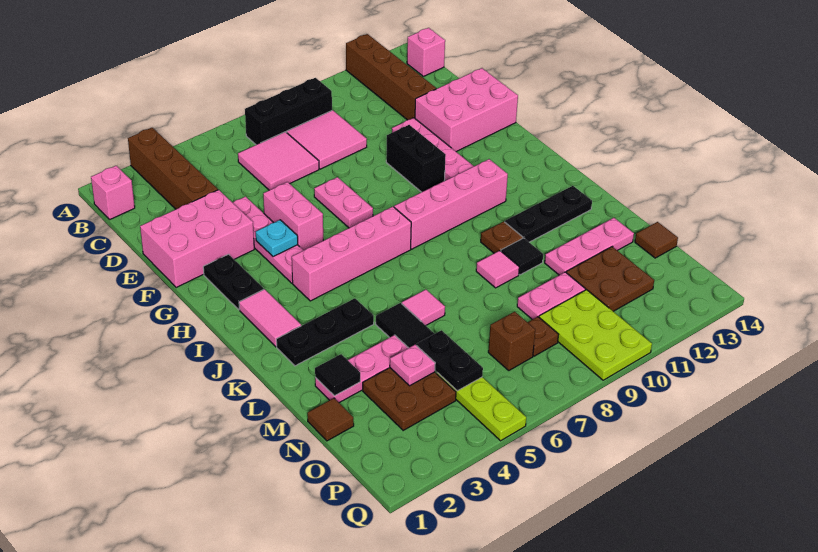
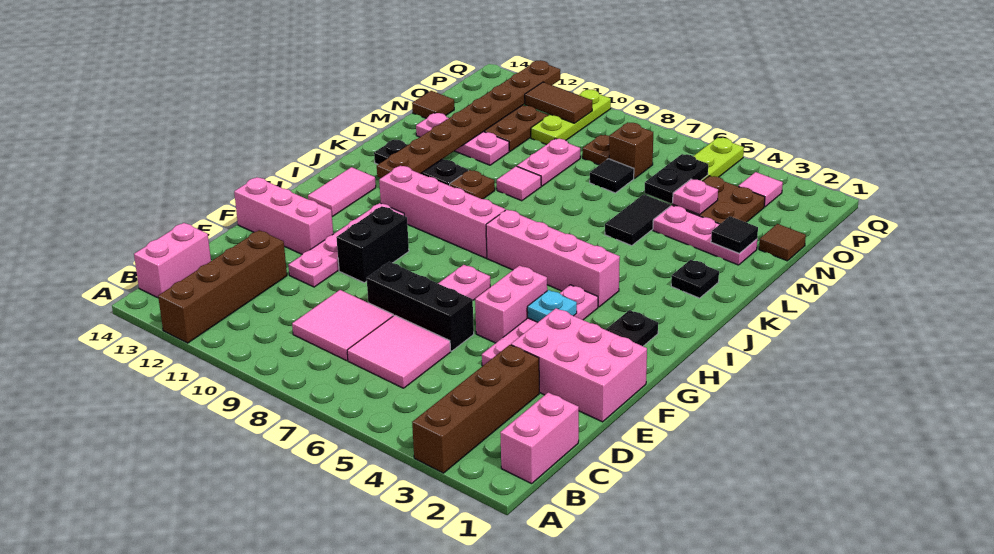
pink 1x1 brick [91,166,135,219] -> pink 1x2 brick [500,392,579,484]
black 1x3 brick [245,78,332,145] -> black 1x3 brick moved to [367,262,474,351]
pink 1x1 brick [407,28,445,76] -> pink 1x2 brick [134,223,211,298]
pink 2x3 brick [415,68,518,152] -> pink 1x3 brick [234,177,333,254]
pink 1x2 tile [239,289,301,347] -> pink 1x2 tile moved to [308,167,376,216]
none -> brown 1x8 plate [377,60,560,178]
black 1x3 plate [276,298,374,366] -> black 1x1 plate [671,260,719,298]
pink 1x1 tile [402,290,445,325] -> pink 1x1 tile moved to [738,172,783,207]
black 1x1 tile [501,238,543,275] -> black 1x1 tile moved to [590,159,634,193]
pink 1x2 plate [517,272,585,320] -> pink 1x2 plate turned to [517,138,580,186]
lime 2x3 plate [539,290,652,380] -> lime 1x3 plate [531,90,611,145]
none -> brown 1x2 tile [525,82,592,123]

